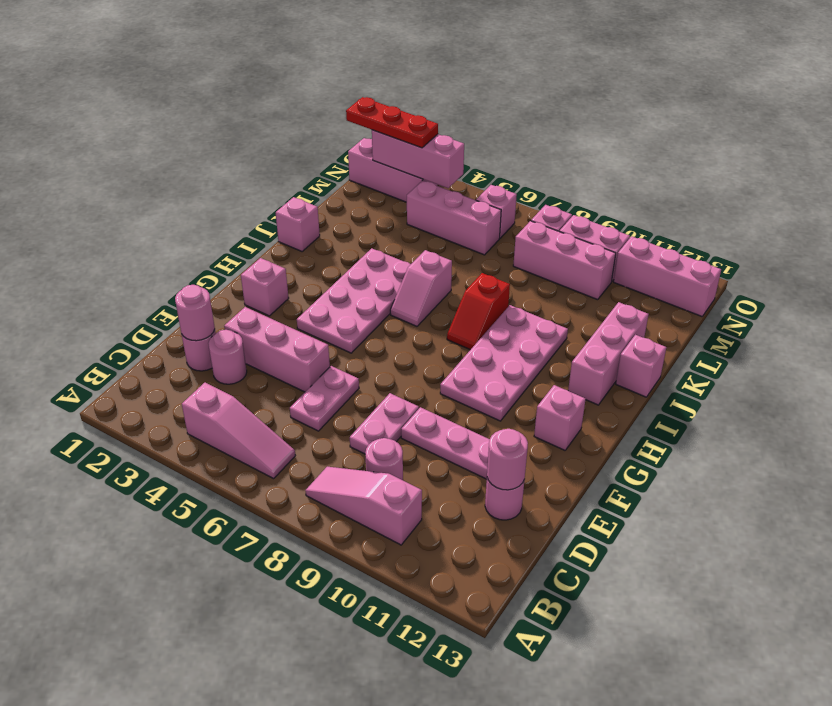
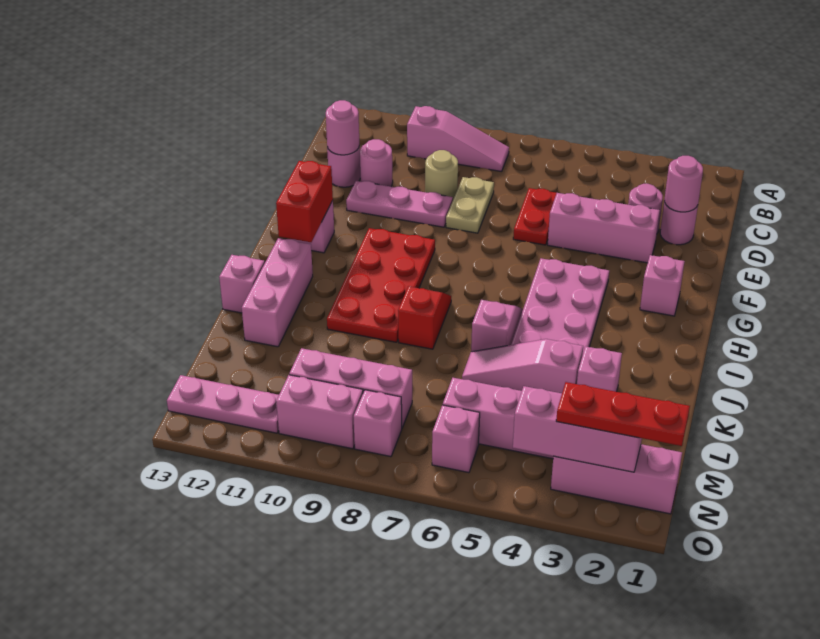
pink 1x3 slope [182,383,295,479] -> pink 1x3 slope moved to [462,339,583,393]
pink 1x1 round brick [365,438,403,480] -> pink 1x1 round brick moved to [360,139,393,186]
pink 1x2 plate [290,366,359,431] -> red 1x2 plate [513,188,557,245]
pink 1x2 plate [350,393,419,454] -> tan 1x2 plate [446,177,494,233]
none -> tan 1x1 round brick [425,150,458,199]
pink 2x4 plate [440,305,568,421] -> red 2x4 plate [327,228,435,342]
none -> red 1x2 brick [276,161,333,242]
pink 1x1 brick [276,197,320,251] -> pink 1x1 brick moved to [577,346,622,392]
pink 1x3 brick [614,236,721,316] -> pink 1x3 plate [167,375,279,433]

